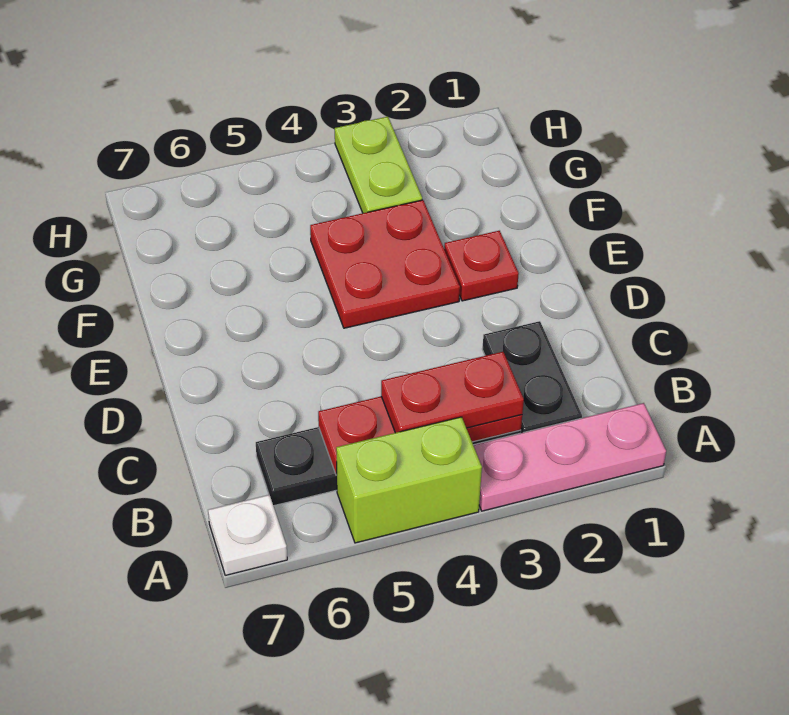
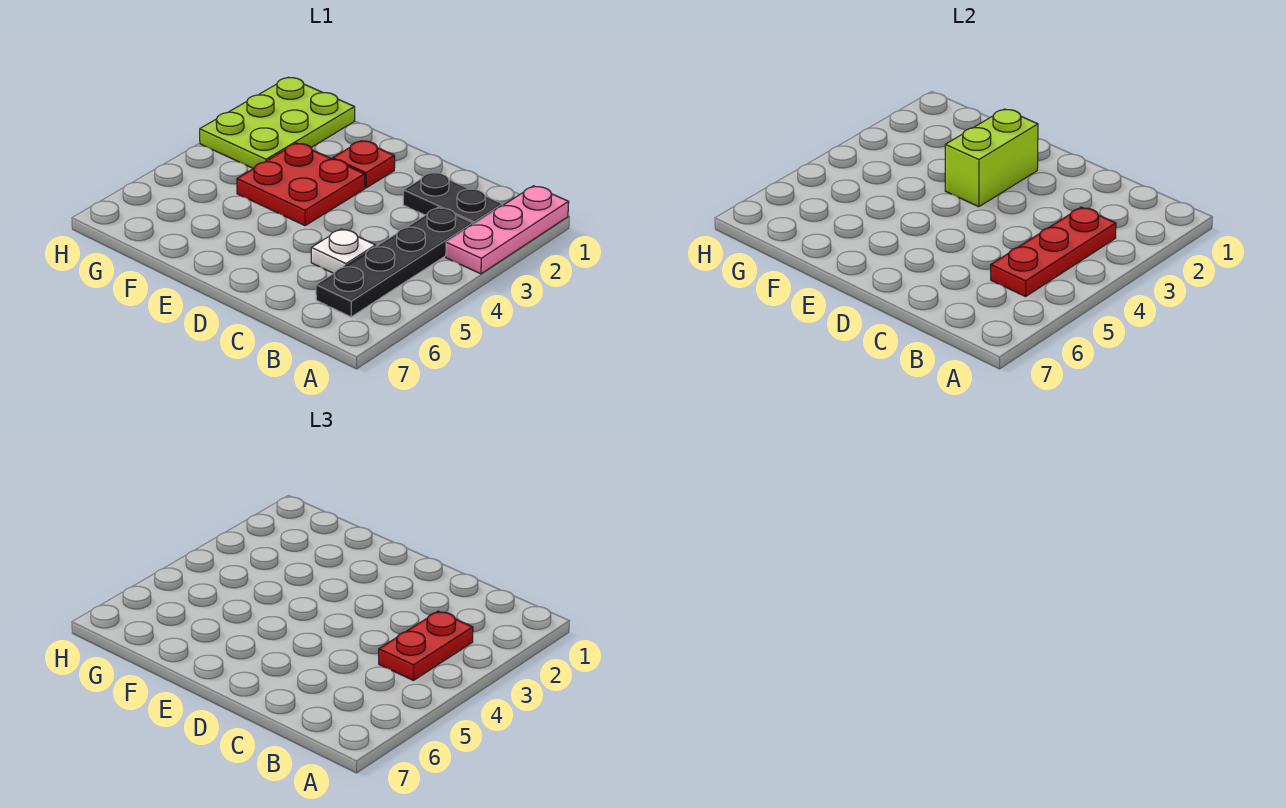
lime 1x2 brick [336,417,482,543] -> lime 1x2 brick moved to [945,109,1038,207]
white 1x1 plate [208,495,287,575] -> white 1x1 plate moved to [311,229,376,273]
lime 1x2 plate [335,117,422,213] -> lime 2x3 plate [200,77,355,169]

